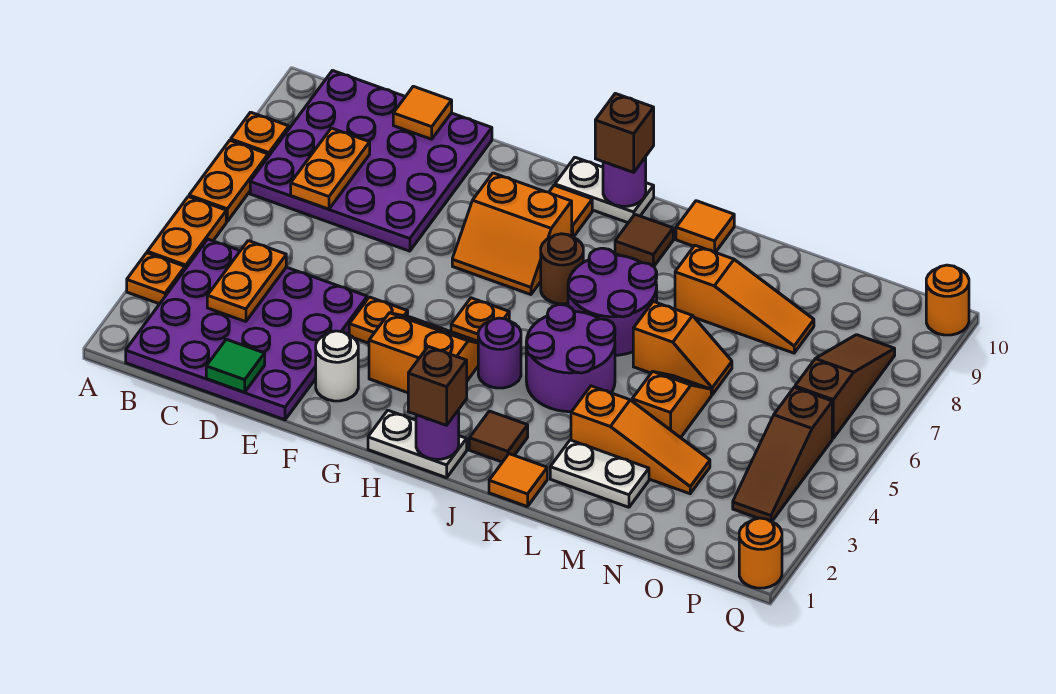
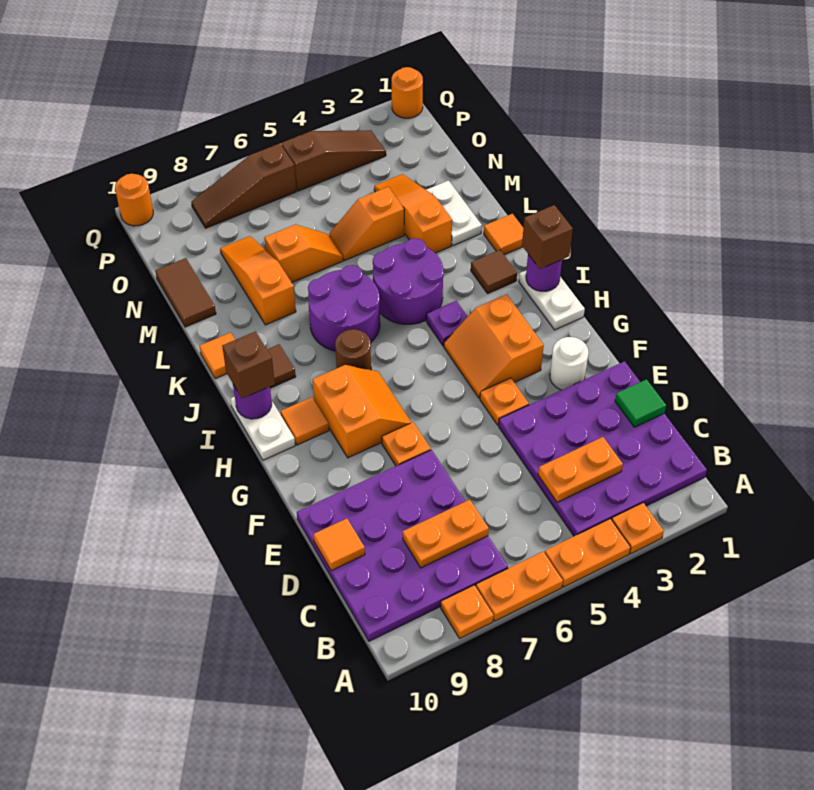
orange 1x1 plate [451,298,509,341] -> orange 1x1 plate moved to [382,422,431,466]
purple 1x1 round brick [478,318,521,388] -> purple 1x1 plate [426,301,468,346]
orange 1x2 slope [633,301,732,395] -> orange 1x2 slope turned to [264,225,343,283]
none -> brown 1x2 tile [155,258,216,327]

